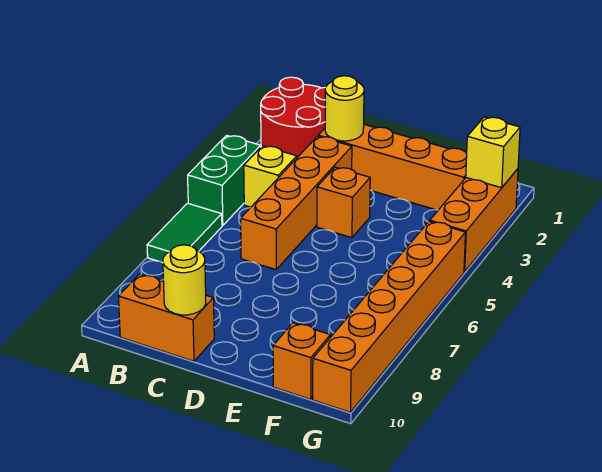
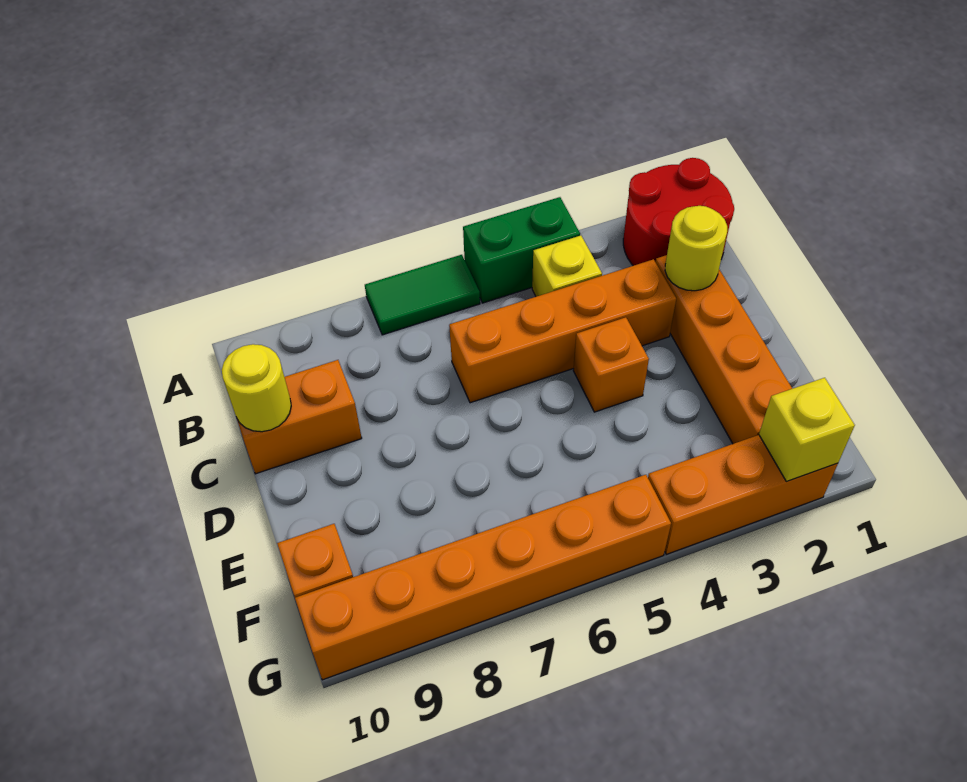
orange 1x2 brick [118,274,214,361] -> orange 1x2 brick turned to [237,360,362,474]

